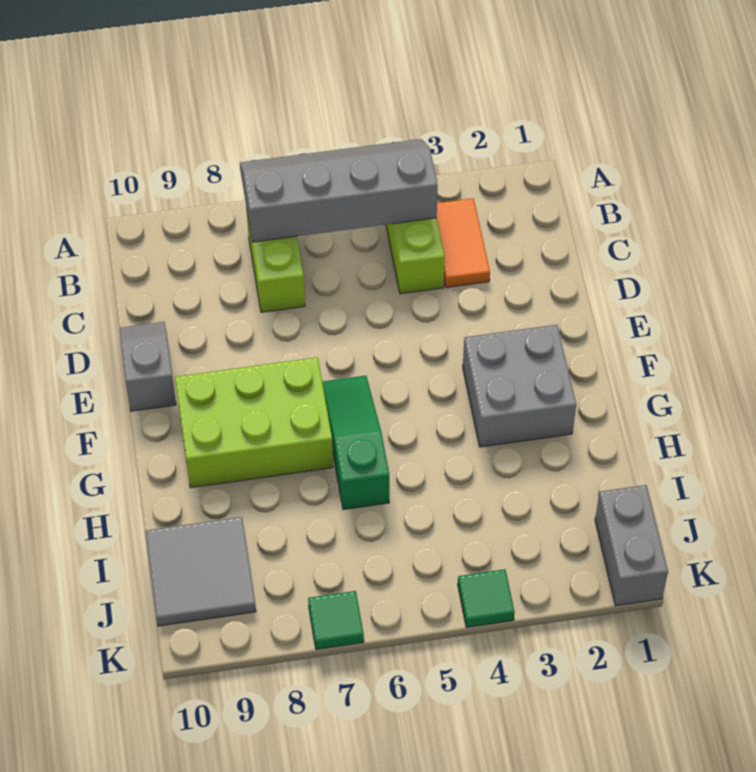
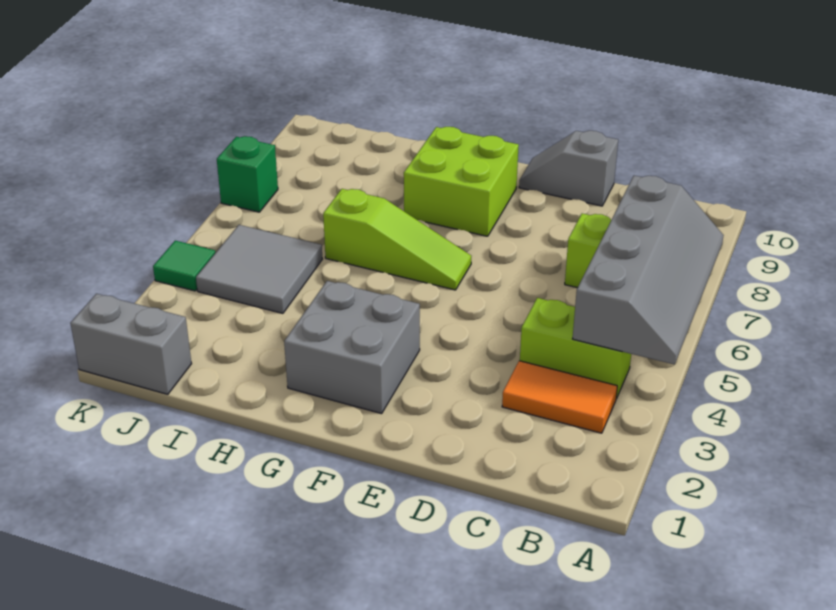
grey 1x2 slope [120,322,176,411] -> grey 1x2 slope turned to [519,131,618,206]
green 1x3 slope [322,376,389,510] -> lime 1x3 slope [323,189,471,290]
lime 2x3 brick [175,357,333,488] -> lime 2x2 brick [404,127,519,236]
grey 2x2 tile [145,517,256,626] -> grey 2x2 tile moved to [196,225,322,313]
green 1x1 tile [308,591,364,650] -> green 1x1 brick [217,136,278,212]

